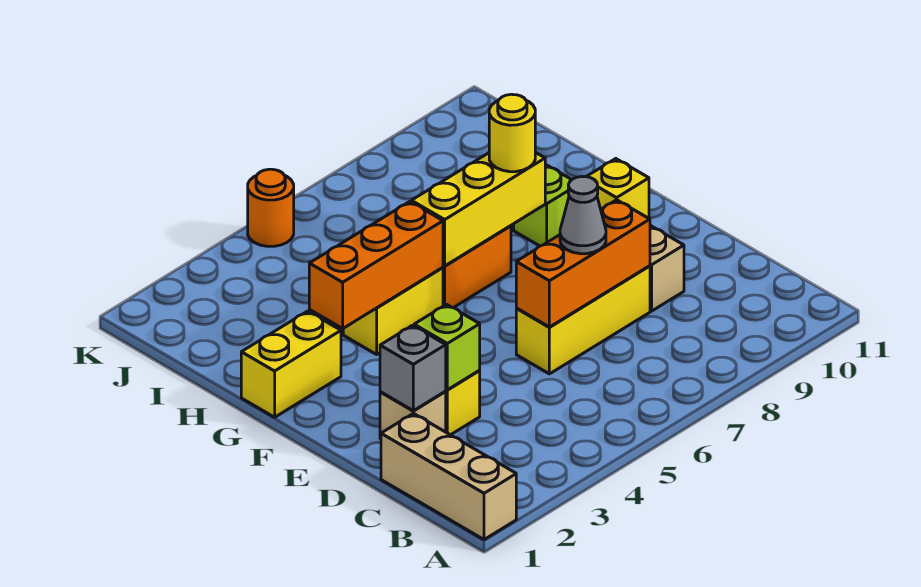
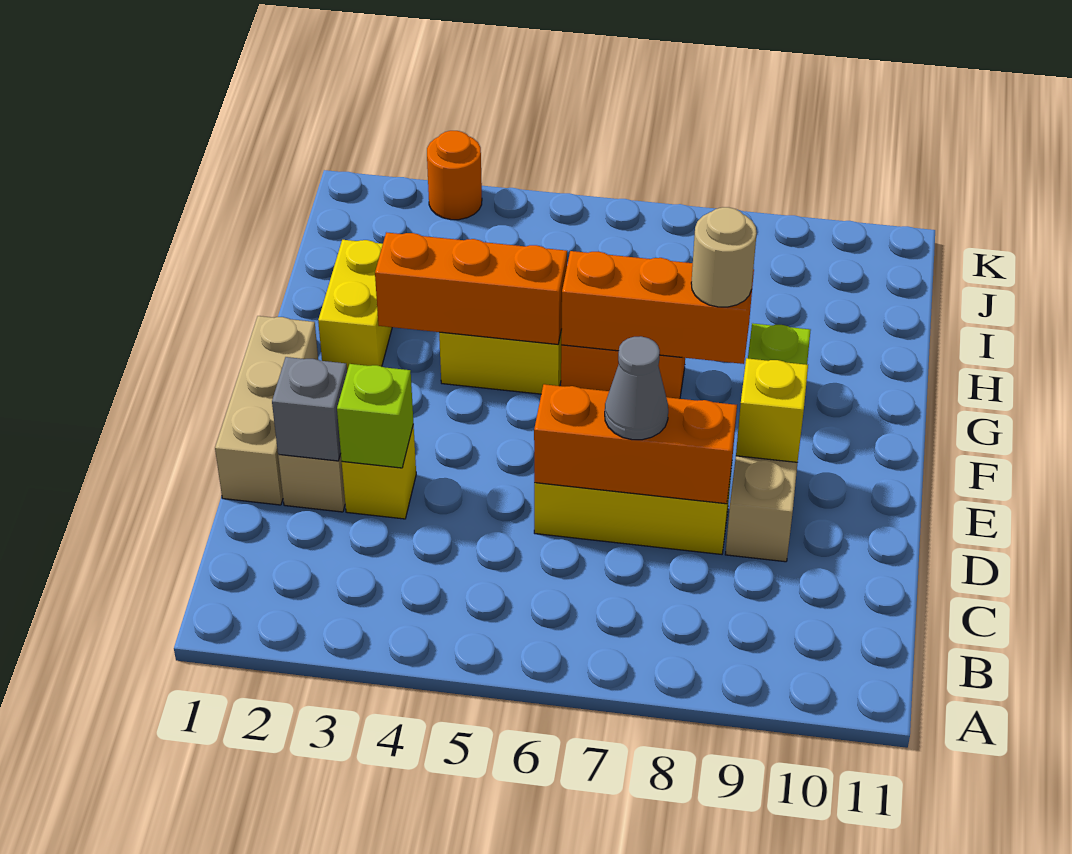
tan 1x3 brick [381,413,516,540] -> tan 1x3 brick moved to [215,316,318,505]
yellow 1x2 brick [241,311,341,417] -> yellow 1x2 brick turned to [318,240,392,371]
yellow 1x3 brick [412,152,545,266] -> orange 1x3 brick [561,251,754,364]
yellow 1x1 round brick [489,94,535,172] -> tan 1x1 round brick [691,207,757,307]
orange 1x1 round brick [248,169,294,246] -> orange 1x1 round brick moved to [427,131,482,220]

